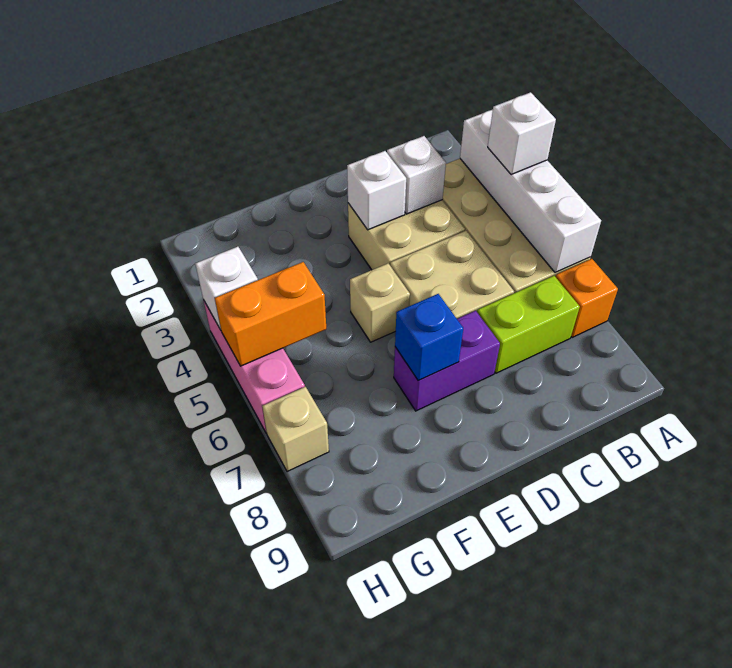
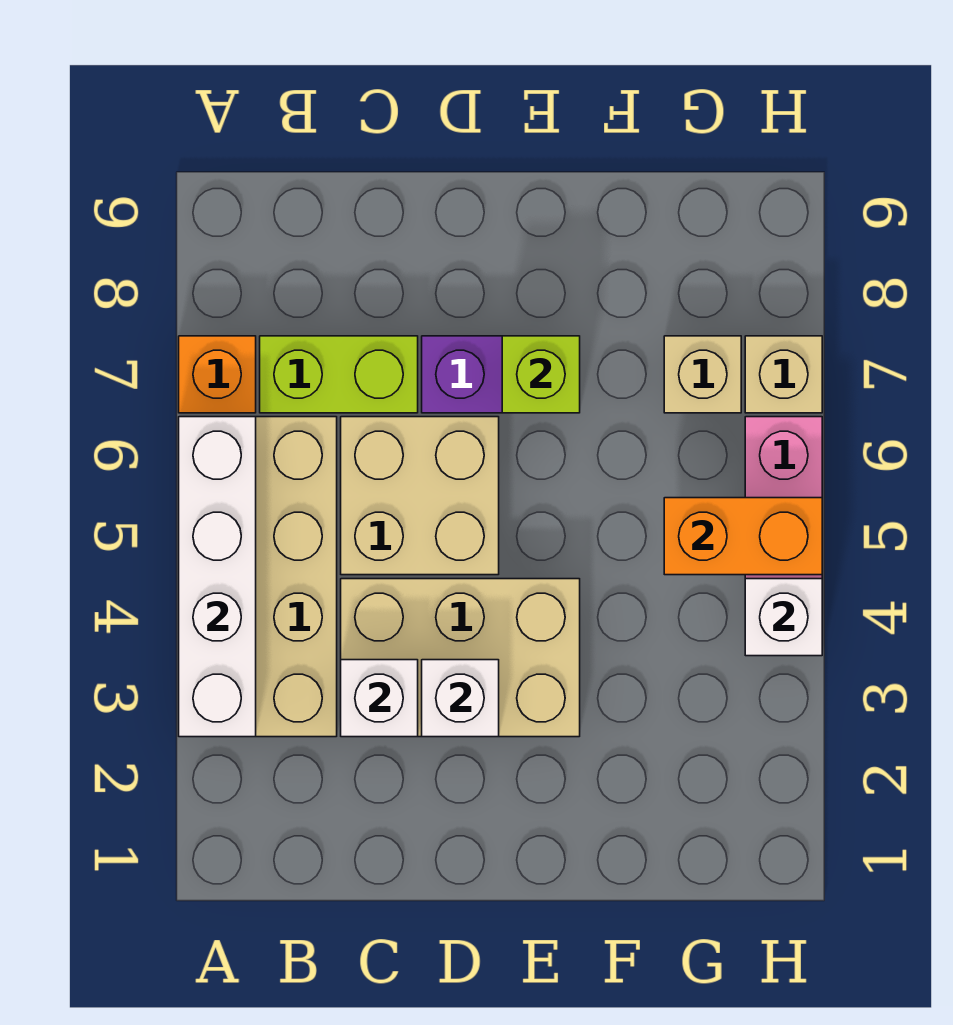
white 1x1 brick [488,92,556,175] -> none
tan 2x2 brick [348,200,465,270] -> tan 2x3 brick [341,579,580,737]
tan 1x1 brick [350,263,410,342] -> tan 1x1 brick moved to [664,336,741,413]
blue 1x1 brick [395,294,463,381] -> lime 1x1 brick [502,336,580,413]

